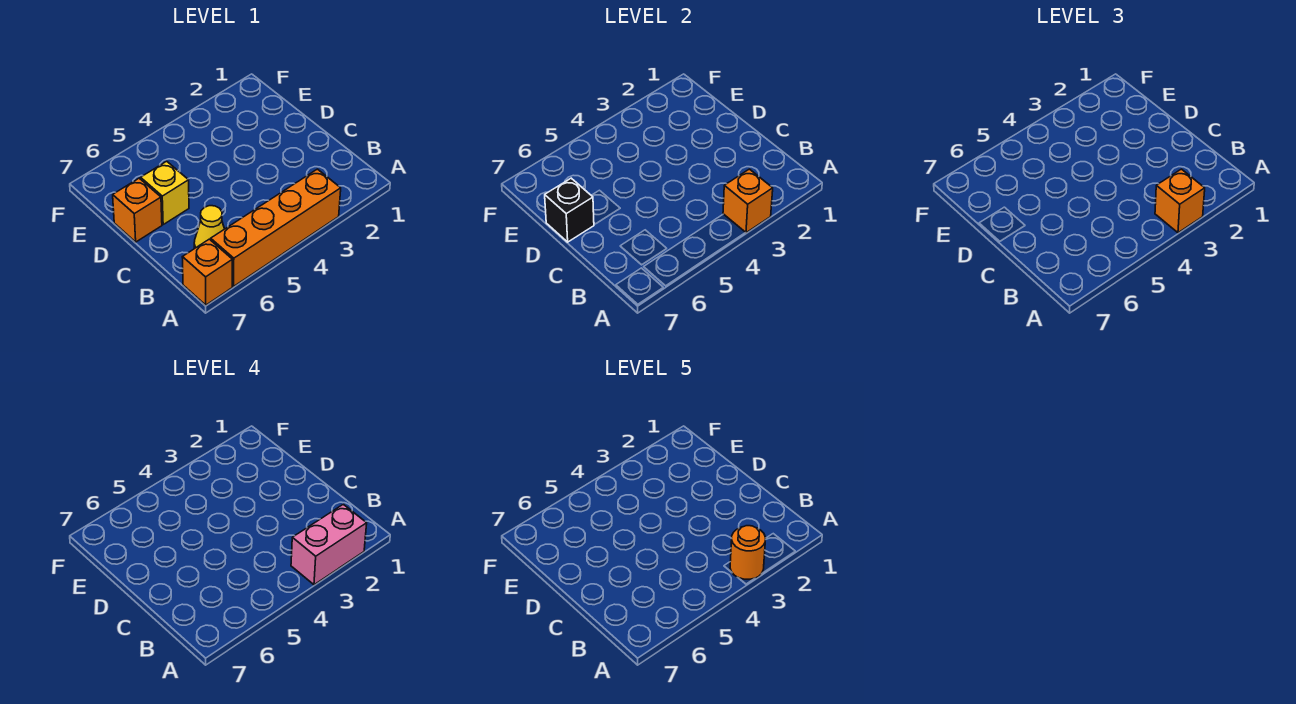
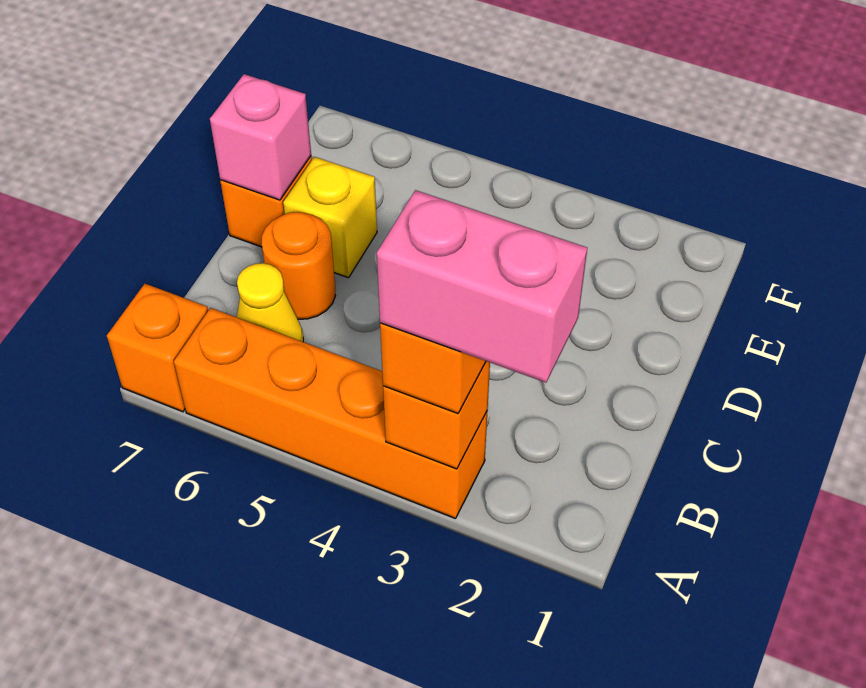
orange 1x1 round brick [730,526,766,579] -> orange 1x1 round brick moved to [262,212,335,319]
black 1x1 brick [545,178,594,242] -> pink 1x1 brick [210,74,311,200]

